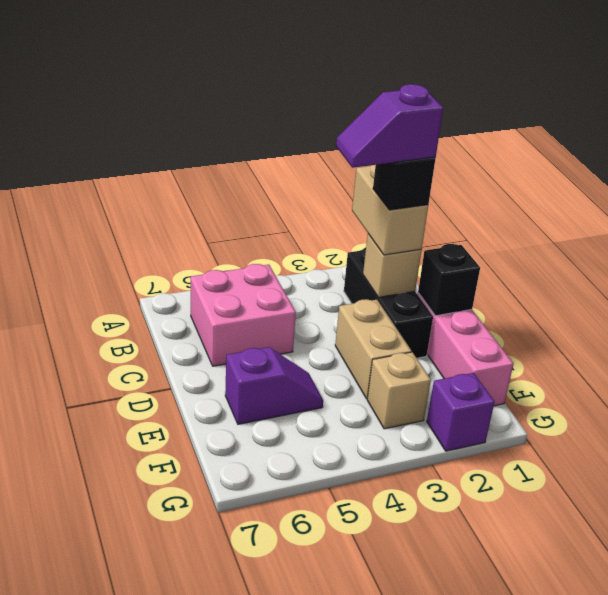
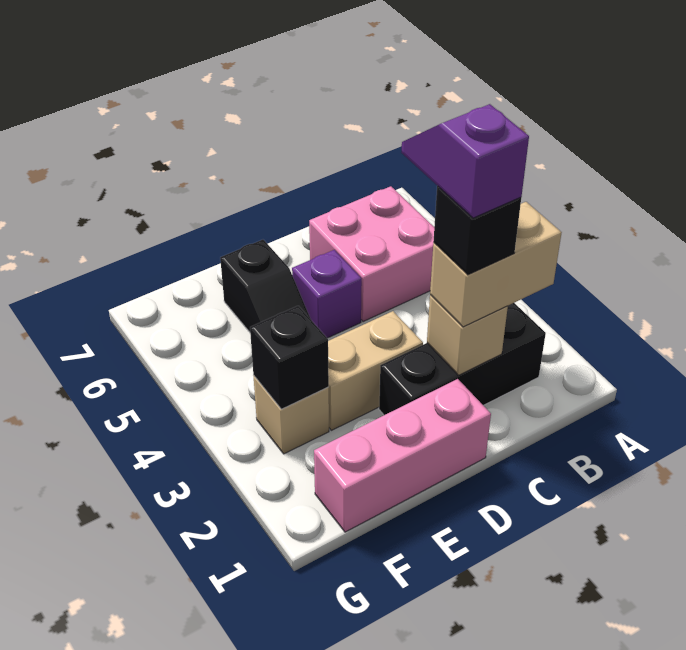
black 1x1 brick [418,244,480,316] -> black 1x1 brick moved to [250,306,329,409]
purple 1x2 slope [225,347,323,424] -> black 1x2 slope [220,240,310,332]
purple 1x1 brick [427,373,494,451] -> purple 1x1 brick moved to [292,250,362,338]

